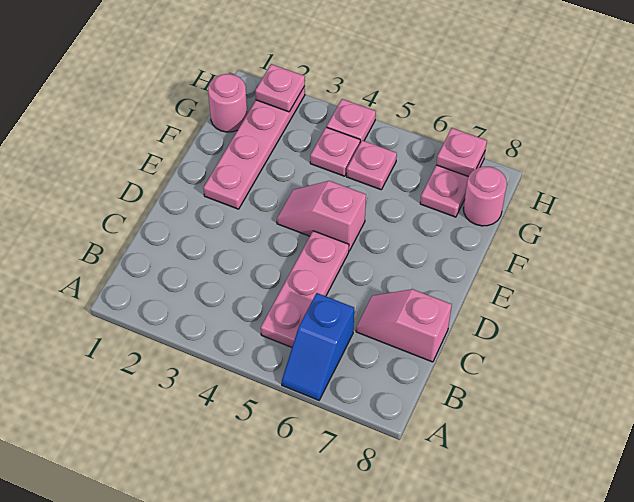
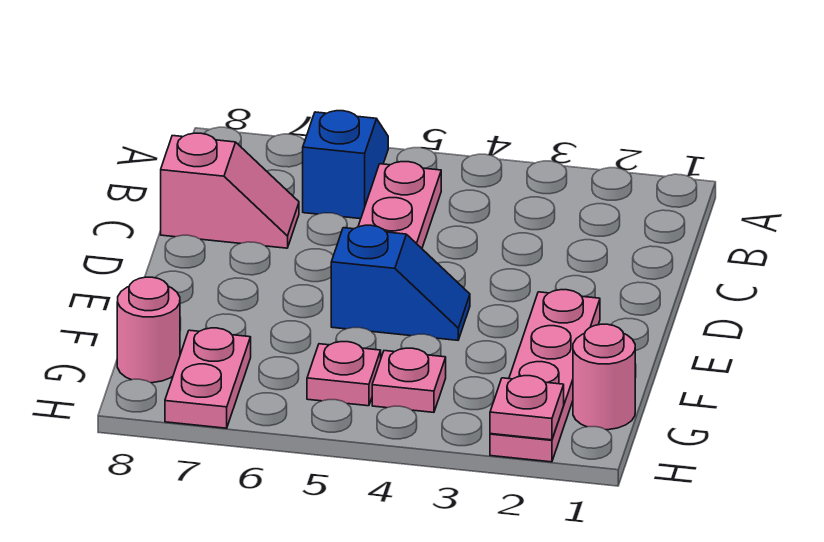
pink 1x2 slope [277,181,366,251] -> blue 1x2 slope [331,225,470,340]
pink 1x1 plate [327,99,376,143] -> none
pink 1x1 plate [436,128,487,176] -> none

